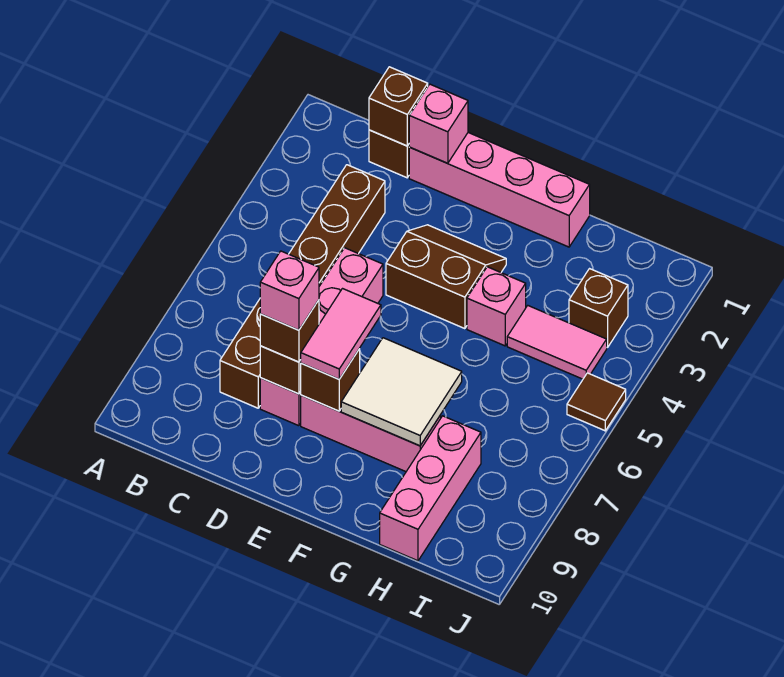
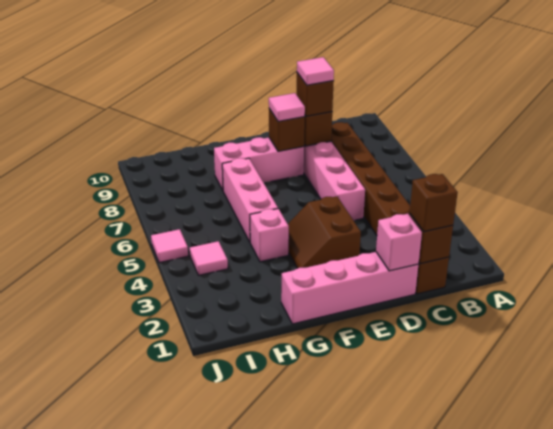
pink 1x1 brick [260,251,319,330] -> pink 1x1 tile [297,57,334,85]
brown 2x2 slope [386,225,506,329] -> brown 2x2 slope turned to [288,196,361,268]
pink 1x2 tile [301,289,381,379] -> pink 1x1 tile [269,93,305,122]
white 2x2 tile [341,338,462,446] -> none
pink 1x2 tile [507,306,607,379] -> pink 1x1 tile [190,241,228,275]
pink 1x3 brick [380,416,481,561] -> pink 1x3 brick moved to [222,158,278,242]
brown 1x1 brick [569,269,628,348] -> brown 1x1 brick moved to [410,174,458,232]
brown 1x1 tile [567,373,626,431] -> pink 1x1 tile [151,229,188,263]

